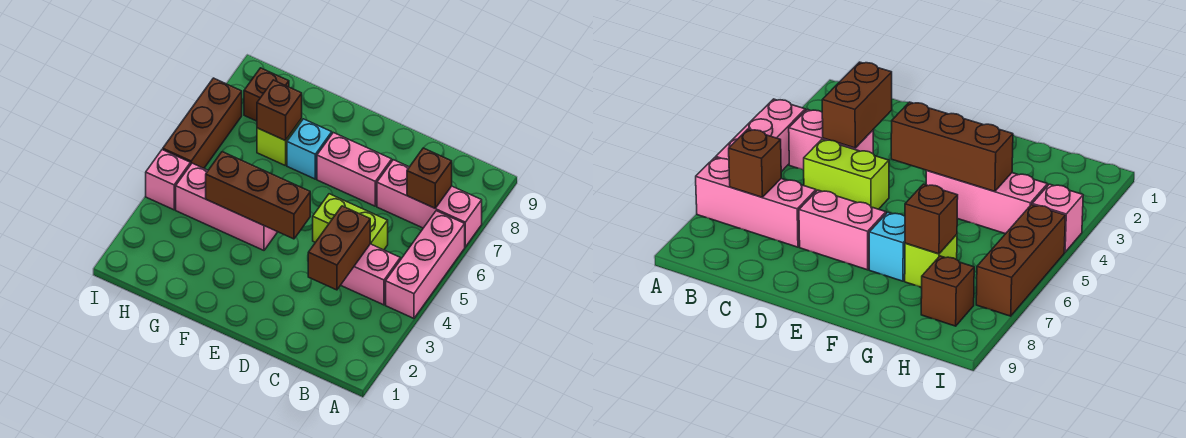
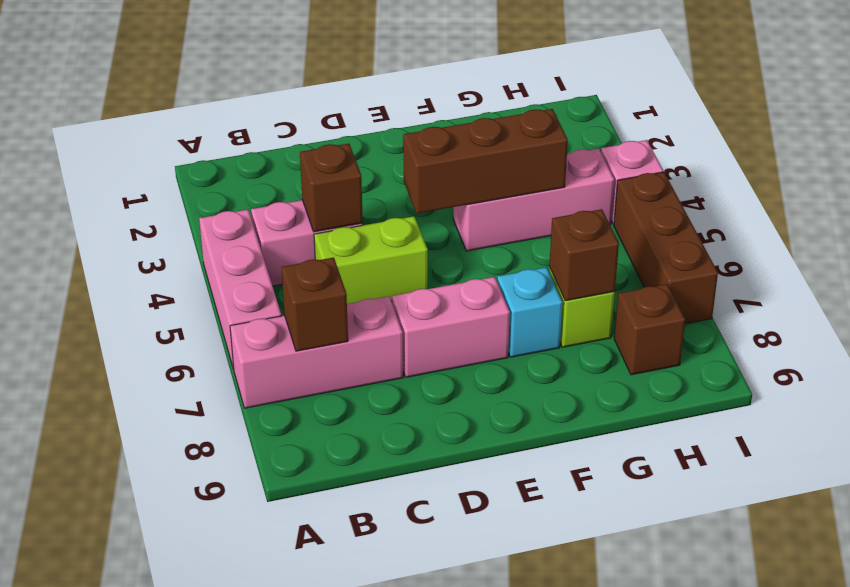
brown 1x2 brick [308,206,370,290] -> brown 1x1 brick [300,144,363,232]

